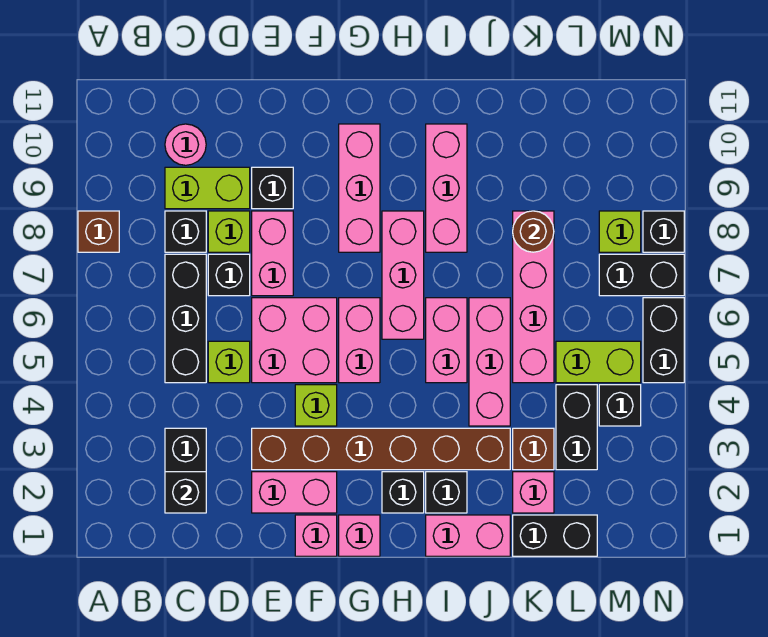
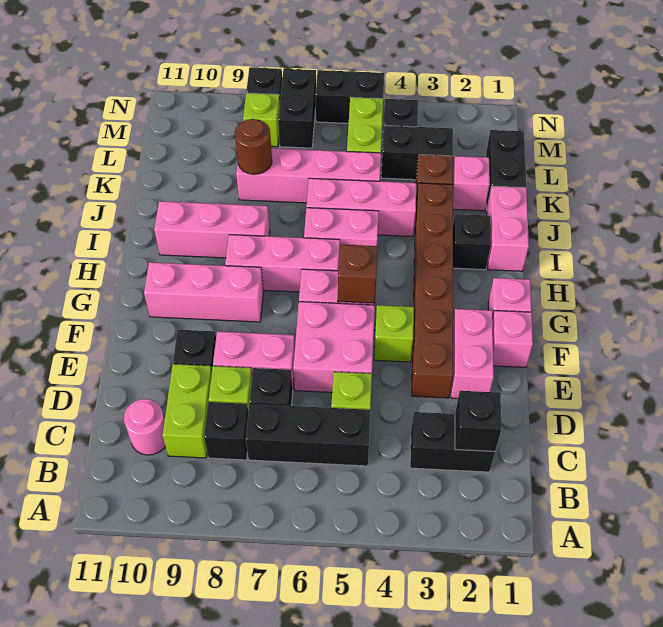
brown 1x1 brick [78,211,119,252] -> brown 1x1 brick moved to [338,244,378,303]
black 1x1 brick [382,472,424,513] -> none

